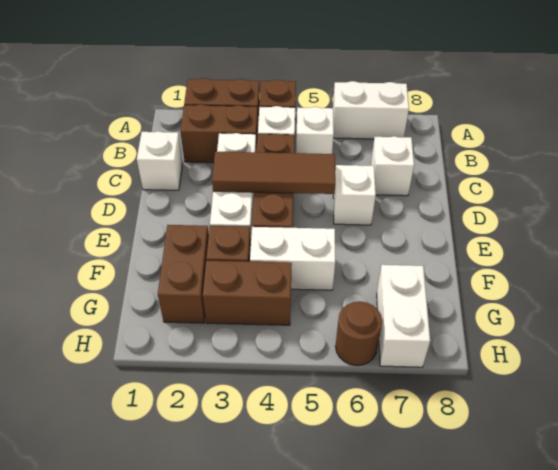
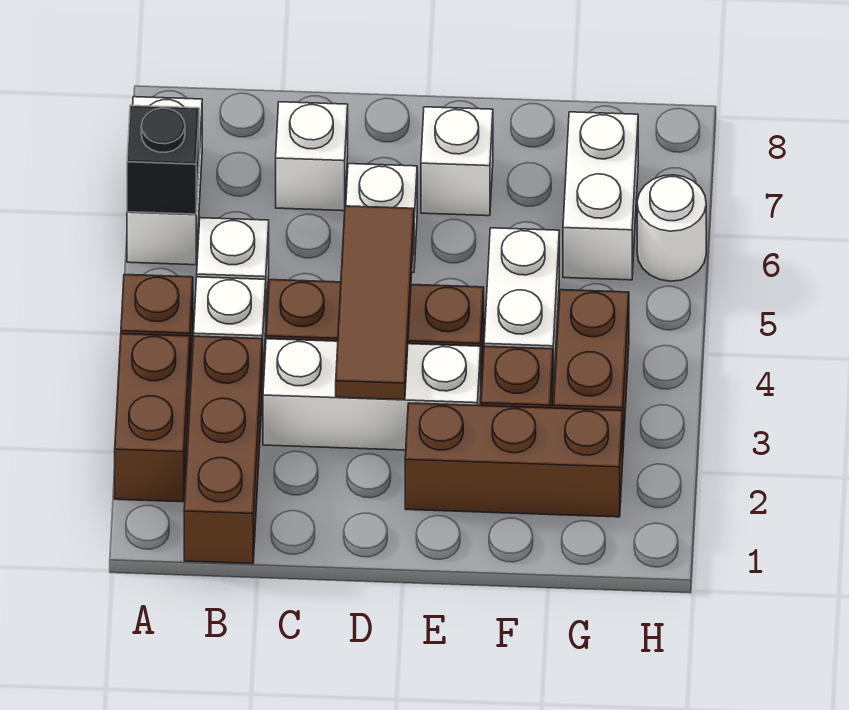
none -> black 1x1 brick [127,105,199,214]
brown 1x2 brick [180,104,258,163] -> brown 1x3 brick [184,336,263,564]
white 1x1 brick [137,131,183,190] -> white 1x1 brick moved to [421,107,493,216]
brown 1x2 brick [158,225,209,323] -> brown 1x3 brick [405,403,623,517]
white 1x2 brick [377,265,430,367] -> white 1x2 brick turned to [563,112,638,280]
brown 1x1 round brick [335,301,382,365] -> white 1x1 round brick [637,175,706,281]

